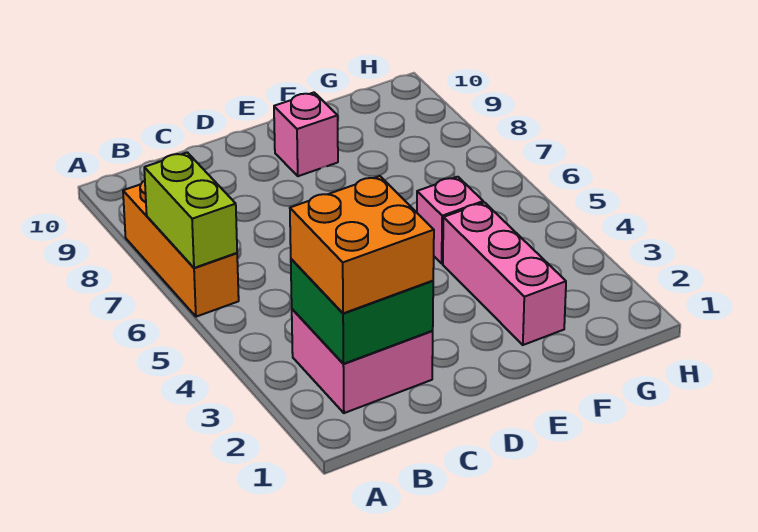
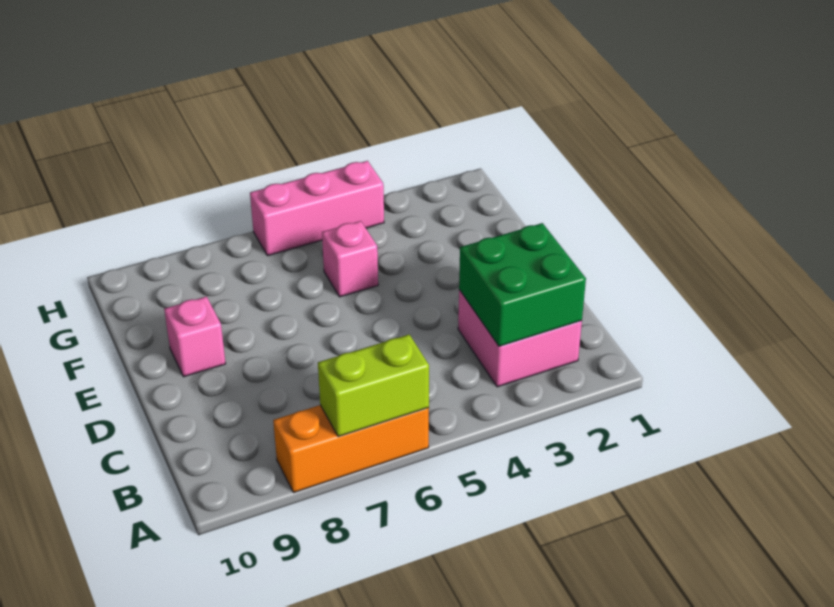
orange 2x2 brick [290,176,434,313] -> none
pink 1x3 brick [443,202,566,345] -> pink 1x3 brick moved to [250,161,384,256]

